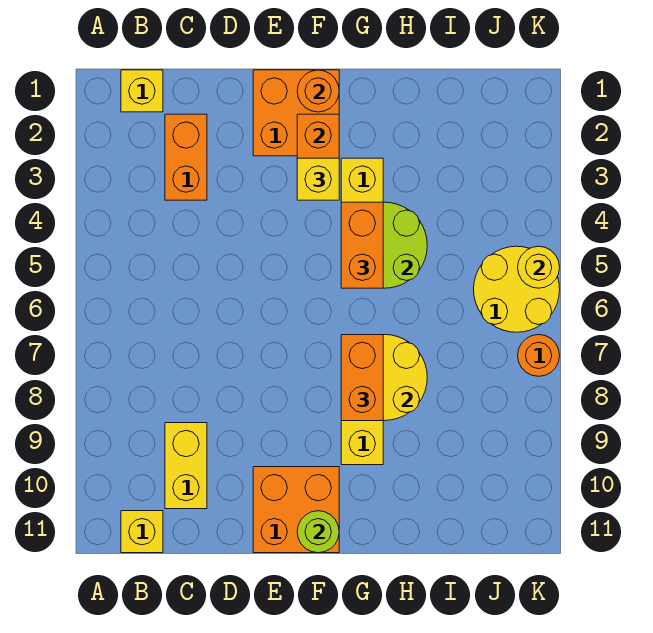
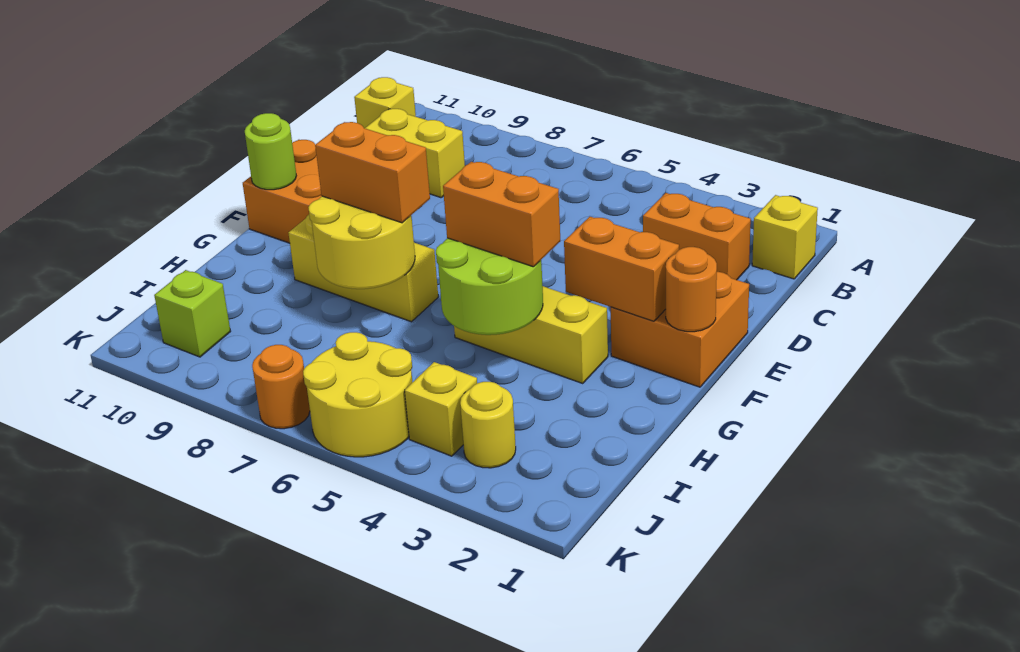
yellow 1x1 brick [297,158,339,200] -> yellow 1x1 brick moved to [405,362,477,456]
none -> lime 1x1 brick [154,270,231,357]
yellow 1x1 round brick [518,246,560,288] -> yellow 1x1 round brick moved to [460,382,516,468]

